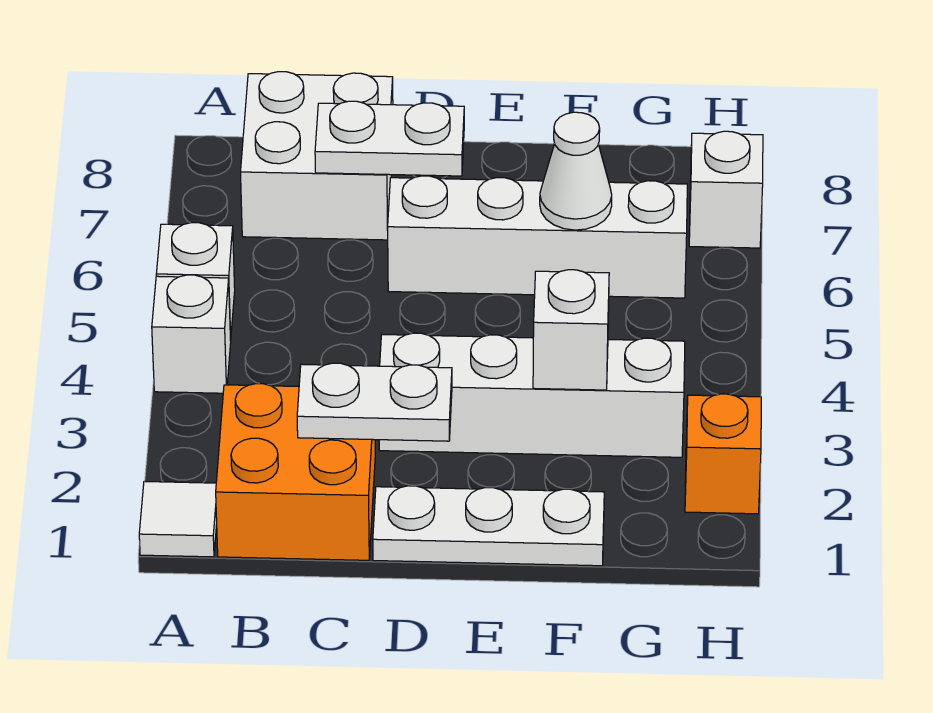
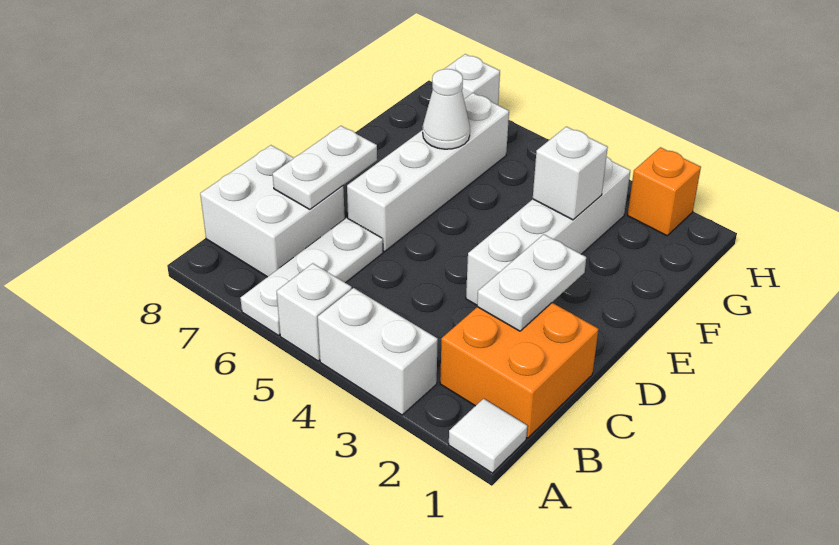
white 1x1 brick [152,275,231,393] -> white 1x2 brick [318,288,438,415]
white 1x3 plate [373,486,604,566] -> white 1x3 plate moved to [240,218,383,335]

